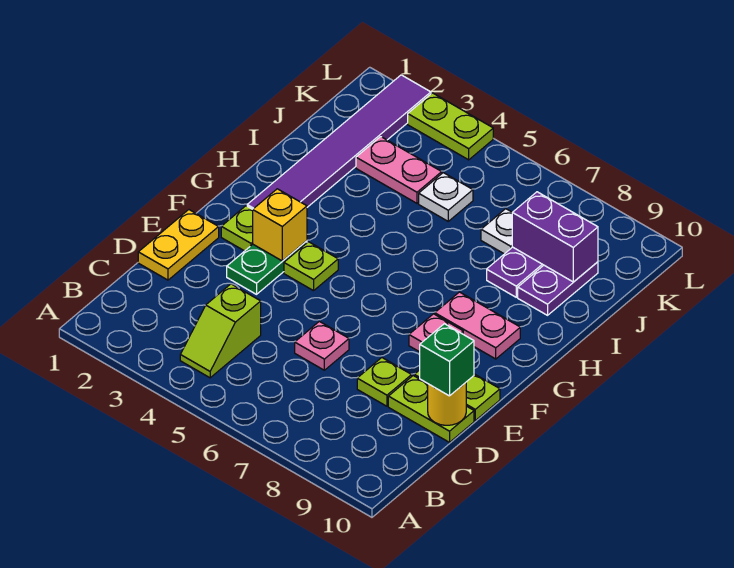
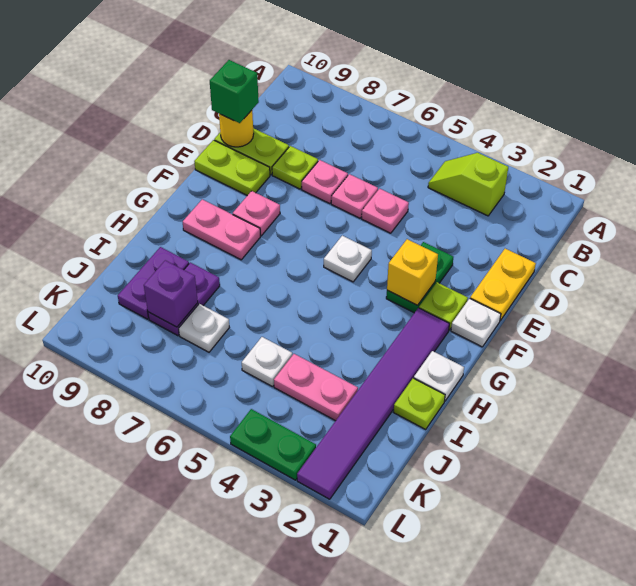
lime 1x2 slope [180,284,261,378] -> lime 1x2 slope turned to [428,153,508,216]
none -> pink 1x1 plate [362,189,409,233]
none -> pink 1x1 plate [302,160,348,204]
none -> white 1x1 plate [451,298,501,347]
lime 1x1 plate [284,242,338,291] -> lime 1x1 plate moved to [394,378,445,429]
none -> white 1x1 plate [324,236,372,282]
none -> white 1x1 plate [414,351,464,401]
purple 1x2 brick [512,192,598,282] -> purple 1x1 brick [144,260,198,327]
lime 1x2 plate [408,93,493,160] -> green 1x2 plate [230,409,316,480]

